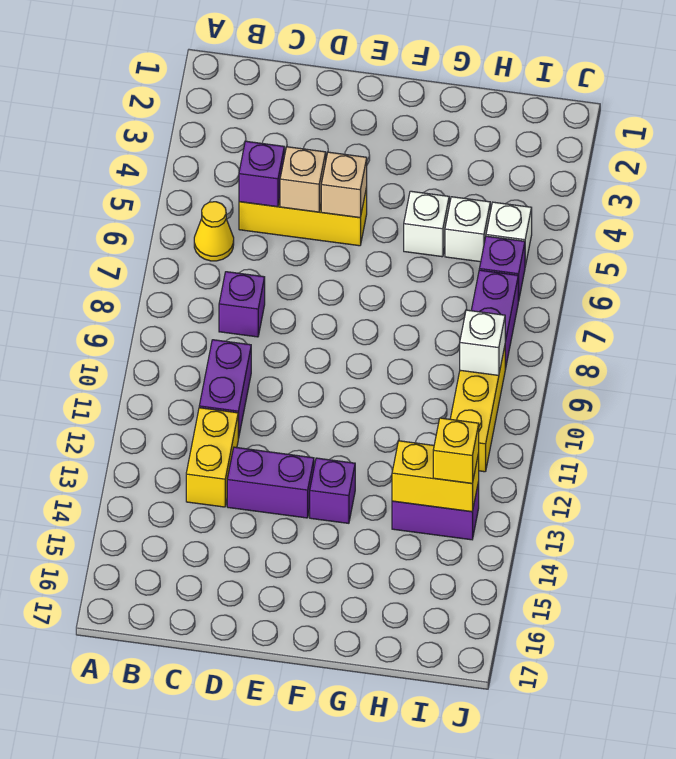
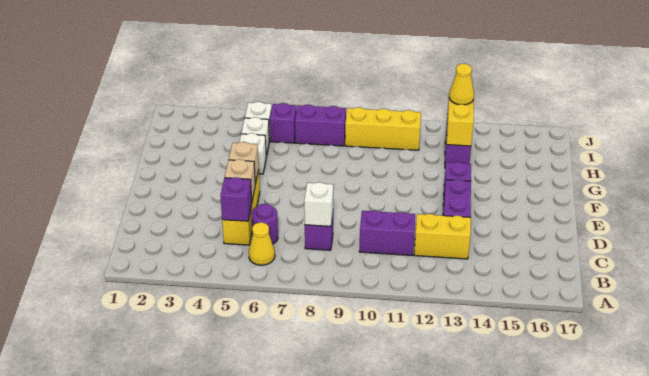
none -> purple 1x1 round brick [251,204,278,244]
white 1x1 brick [460,310,505,375] -> white 1x1 brick moved to [304,182,333,226]
yellow 1x1 brick [433,418,479,483] -> yellow 1x1 cone [449,64,474,105]

